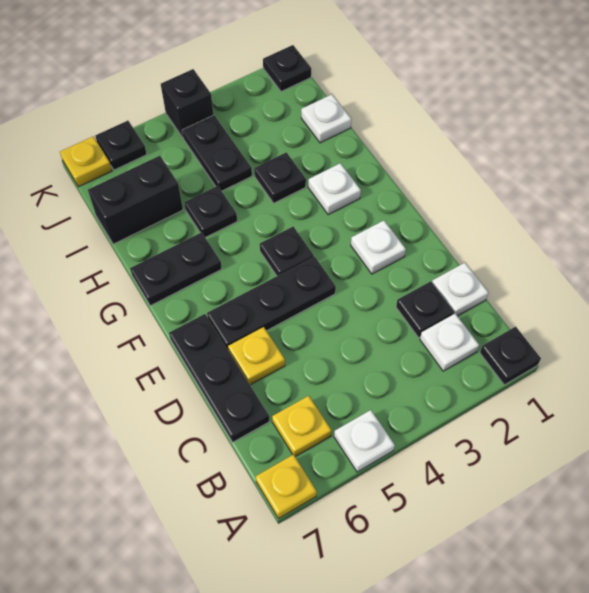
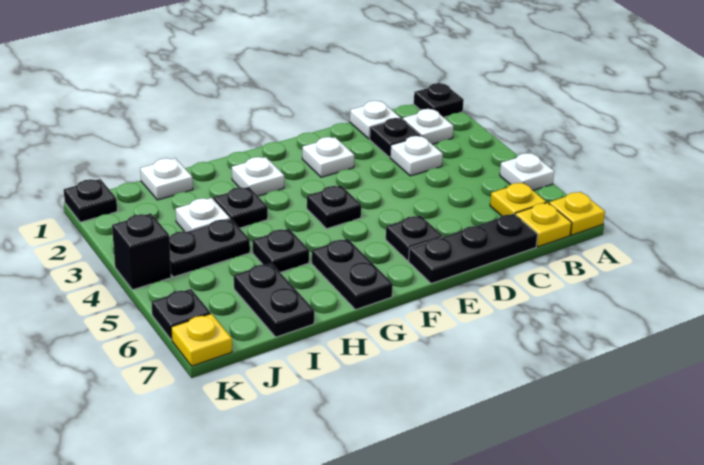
none -> white 1x1 plate [390,136,443,176]
yellow 1x1 plate [228,327,285,385] -> yellow 1x1 plate moved to [515,203,572,247]
black 1x3 plate [207,257,336,349] -> black 1x1 plate [386,215,443,261]
none -> white 1x1 plate [176,198,230,232]
black 1x2 brick [88,156,183,244] -> black 1x2 plate [234,263,314,337]

